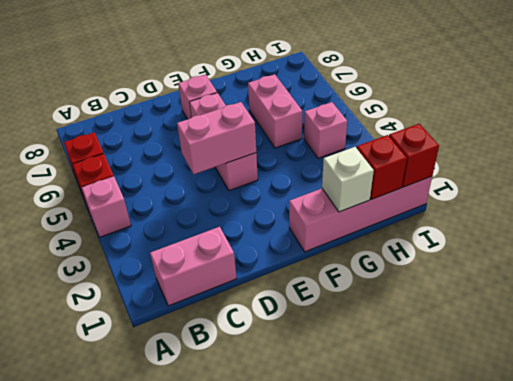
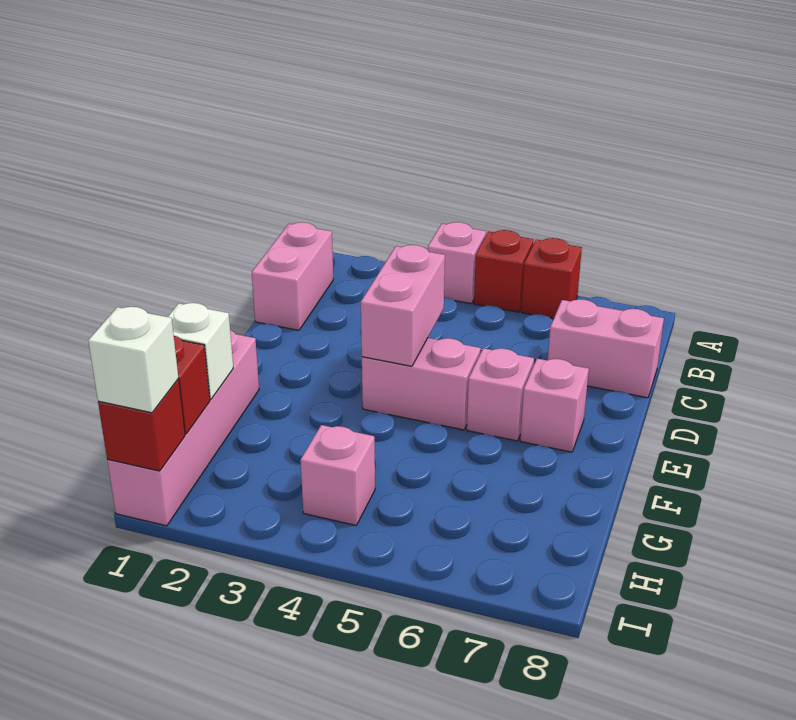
pink 1x2 brick [248,74,302,148] -> pink 1x2 brick moved to [548,299,664,398]
none -> white 1x1 brick [88,307,178,413]

